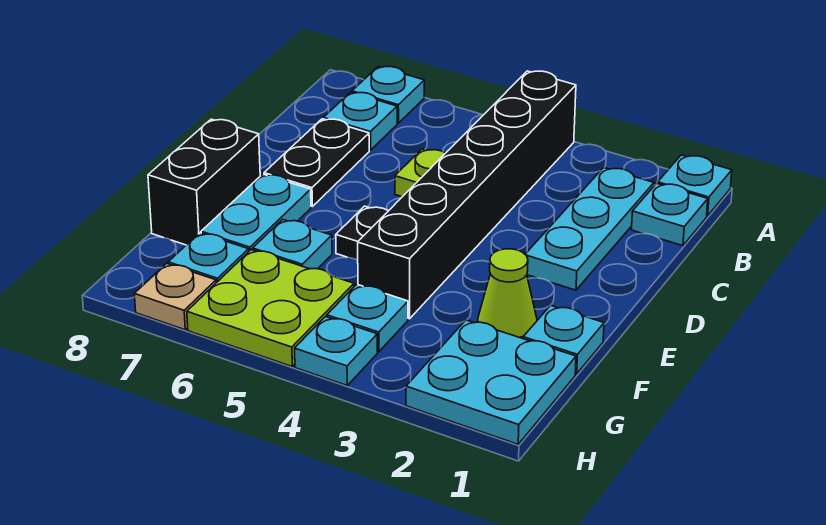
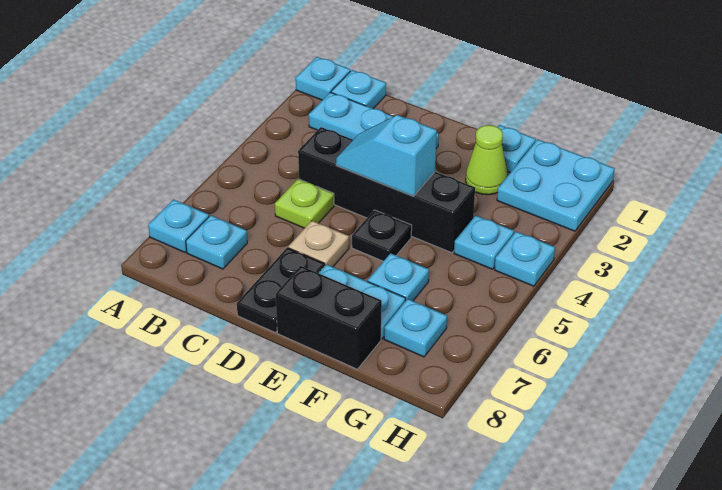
black 1x6 brick [358,71,576,319] -> black 1x4 brick [298,127,475,253]
black 1x2 plate [264,119,369,207] -> black 1x2 plate turned to [237,248,325,332]
none -> cyan 1x2 slope [336,115,437,196]
lime 2x2 plate [187,250,354,366] -> none
tan 1x1 plate [134,263,216,330] -> tan 1x1 plate moved to [288,221,349,267]

